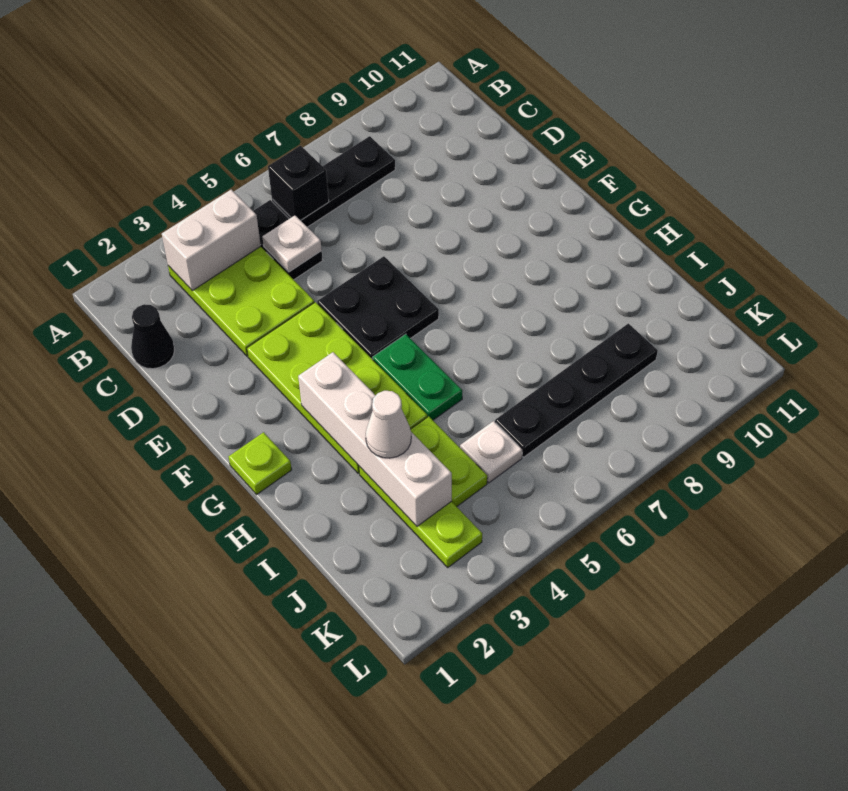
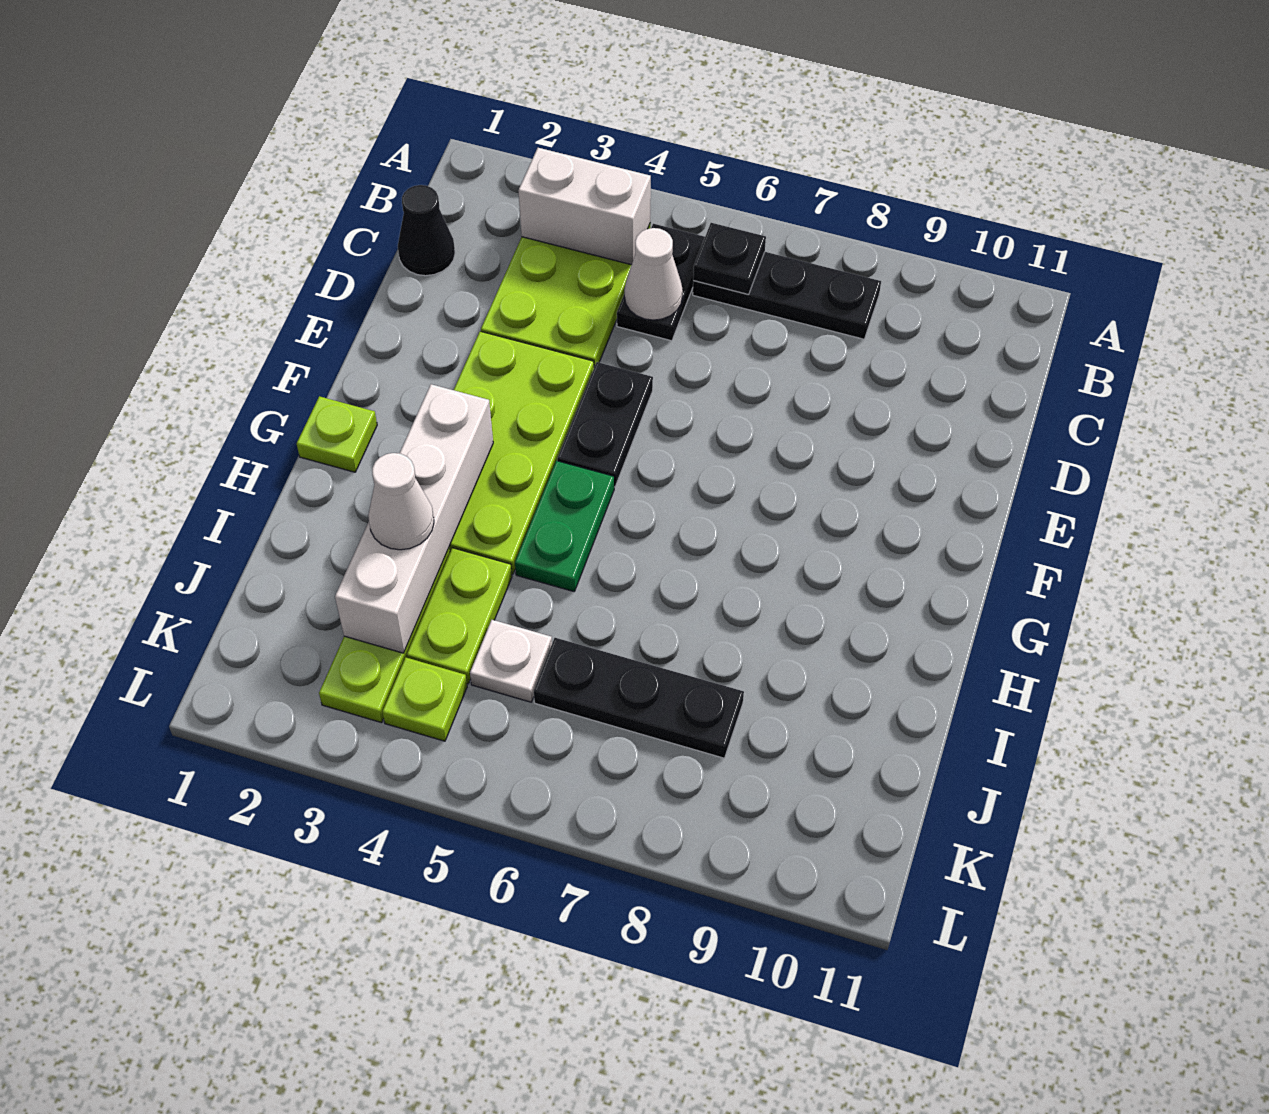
black 1x1 brick [268,146,329,220] -> black 1x1 plate [693,223,766,295]
white 1x1 plate [262,215,322,272] -> white 1x1 cone [624,228,683,320]
black 2x2 plate [317,256,439,359] -> black 1x2 plate [557,362,653,487]
black 1x4 plate [495,323,658,457] -> black 1x3 plate [534,638,744,758]
none -> lime 1x1 plate [382,658,467,741]

